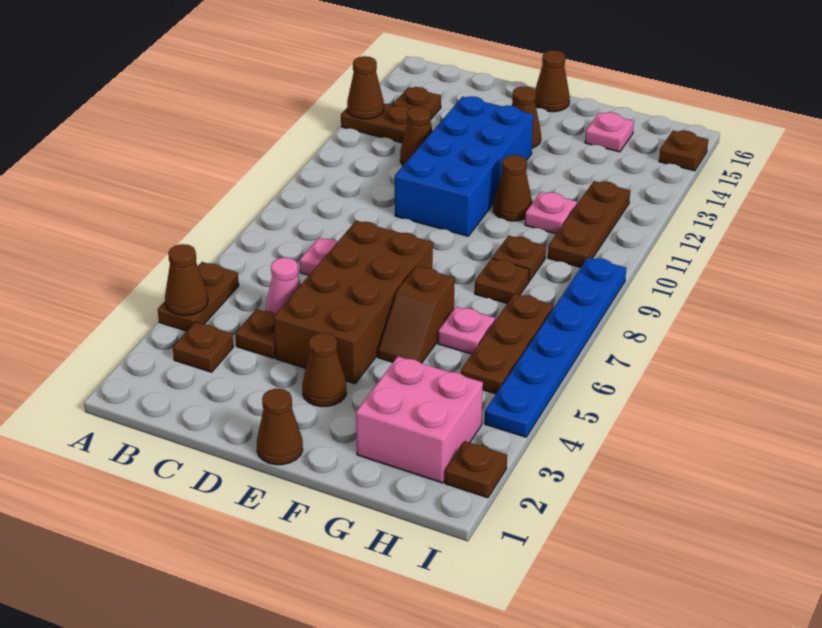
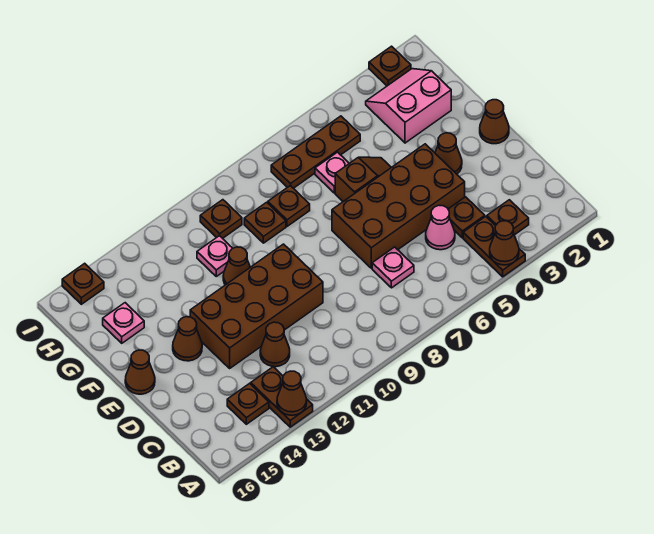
brown 1x2 plate [158,262,239,331] -> brown 1x2 plate turned to [463,216,525,277]
blue 2x4 brick [395,96,533,236] -> brown 2x4 brick [190,244,323,368]
pink 2x2 brick [356,356,483,483] -> pink 2x2 slope [366,69,451,143]
brown 1x3 plate [548,181,630,267] -> brown 1x1 plate [200,200,242,238]
blue 1x6 plate [485,257,626,437] -> none

